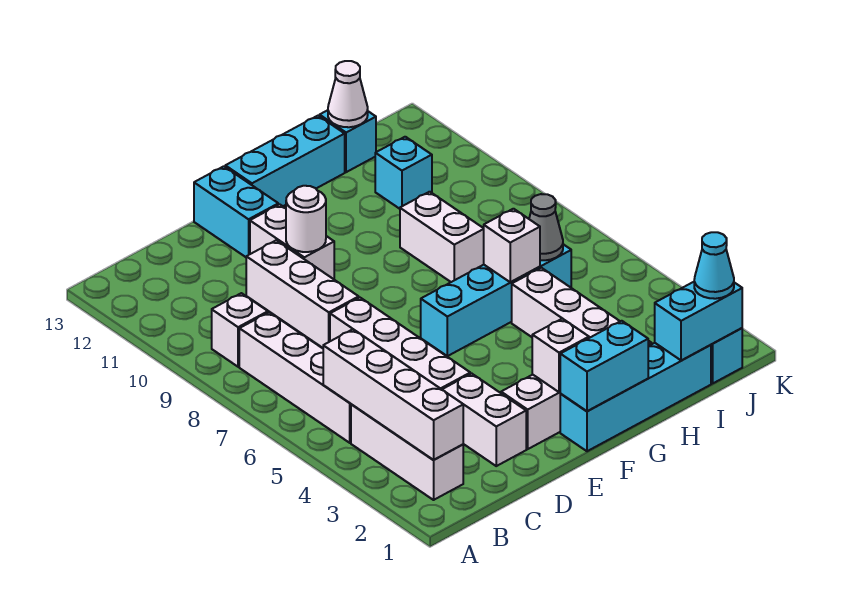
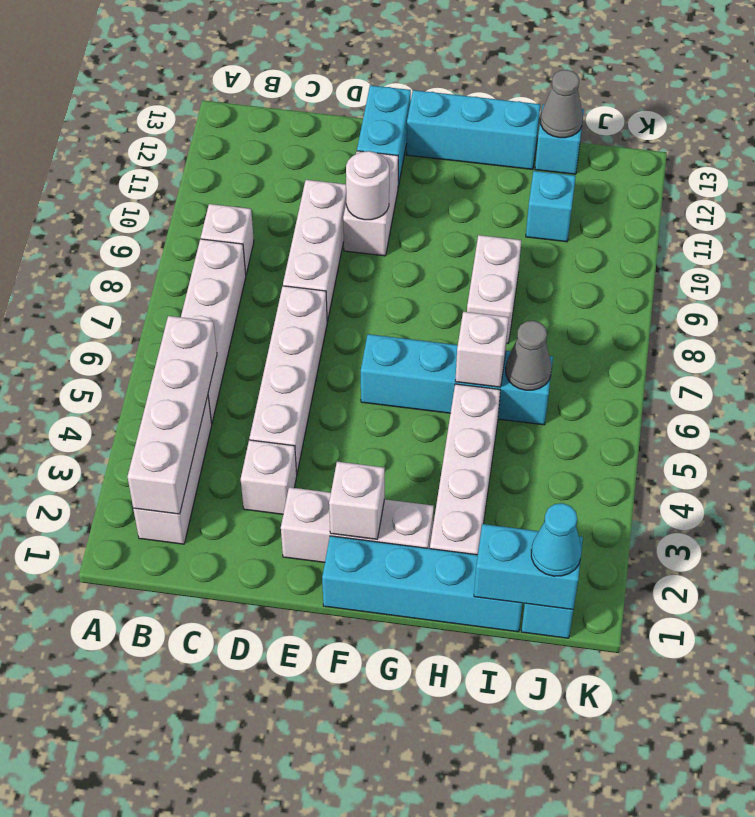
white 1x2 brick [442,373,526,466] -> white 1x1 brick [241,440,297,514]
cyan 1x2 brick [560,321,648,411] -> none
white 1x1 cone [328,61,368,127] -> grey 1x1 cone [540,70,583,138]

